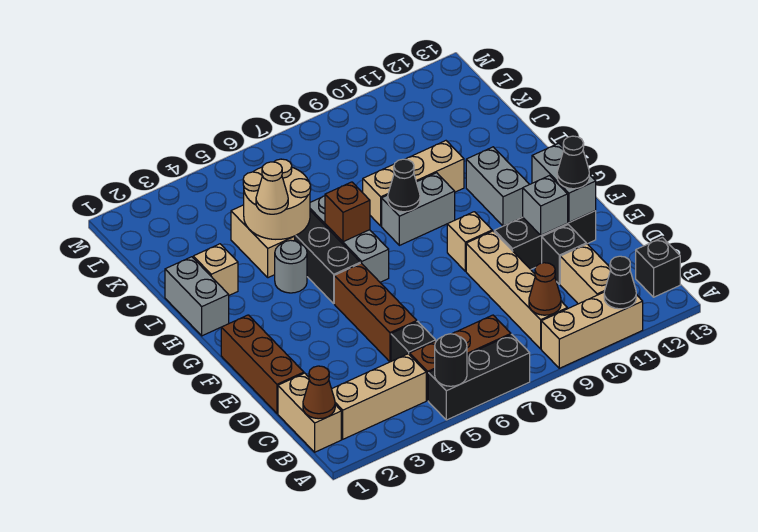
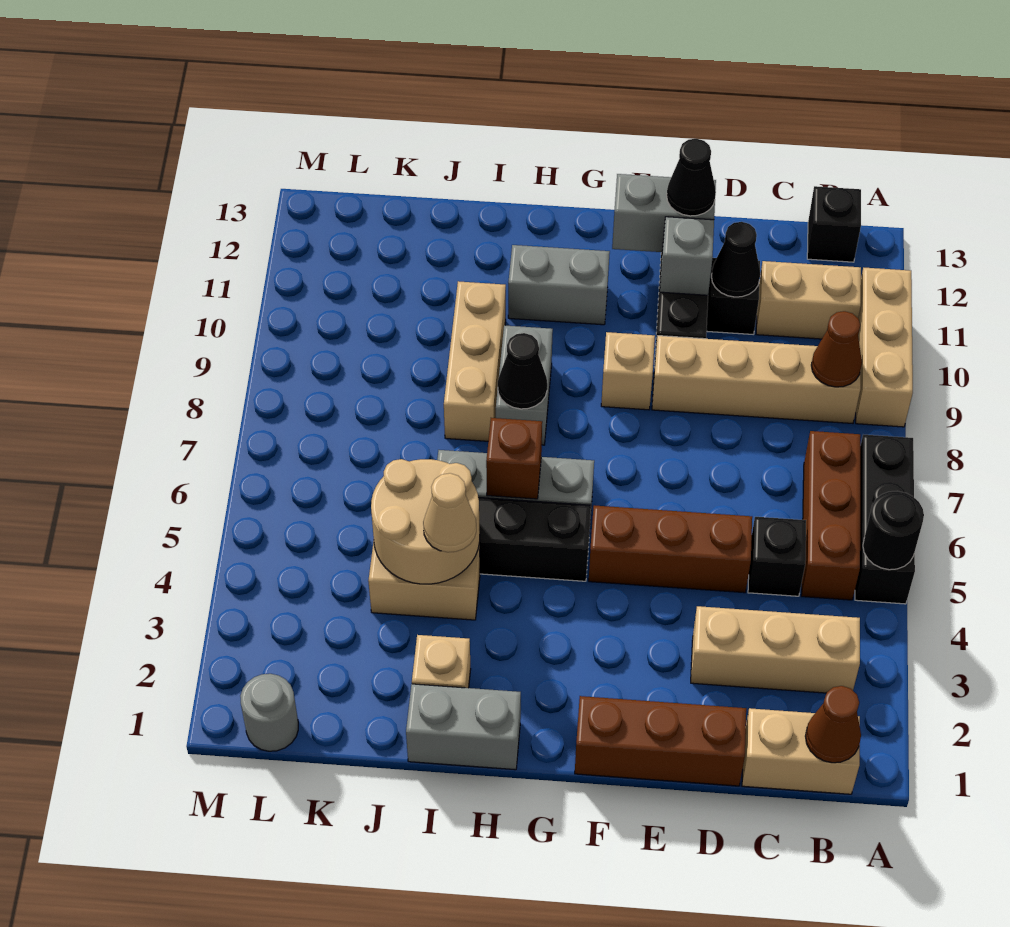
black 1x1 cone [604,256,636,309] -> black 1x1 cone moved to [711,222,760,297]
tan 1x3 brick [332,354,426,439] -> tan 1x3 brick turned to [691,606,860,693]
grey 1x1 round brick [275,240,307,293] -> grey 1x1 round brick moved to [240,674,298,751]

